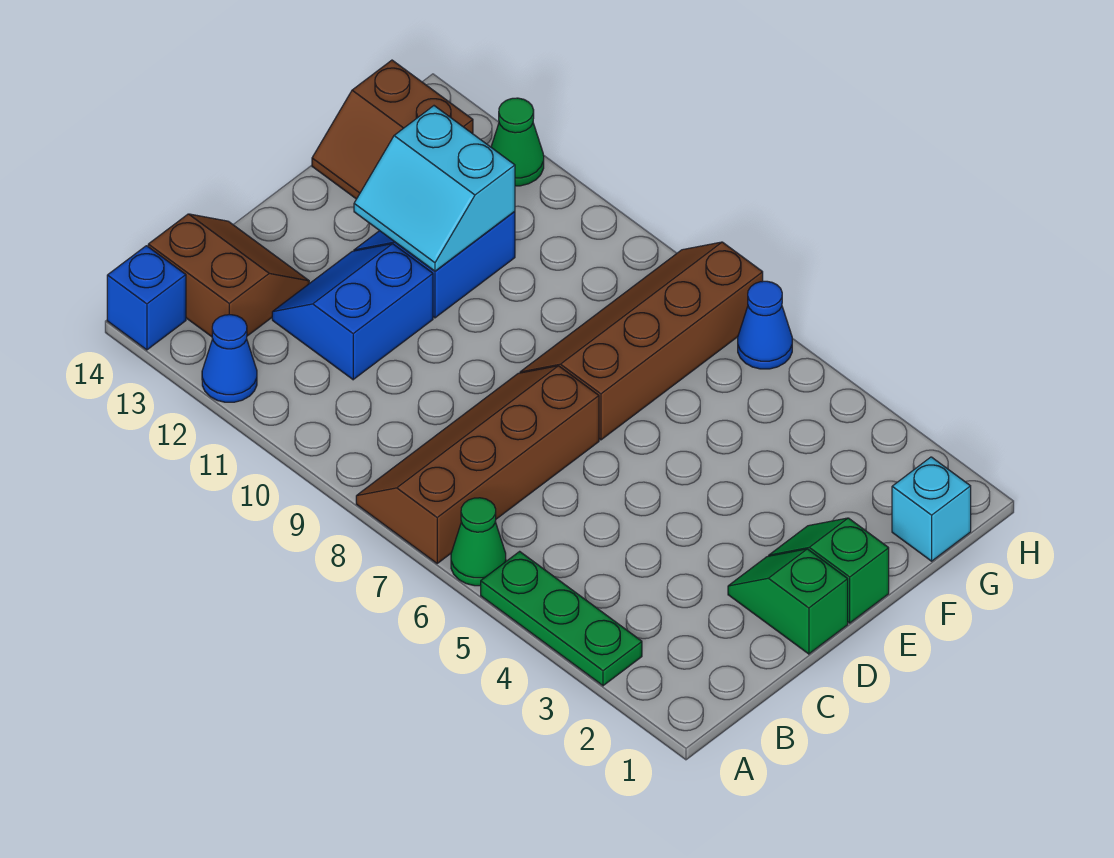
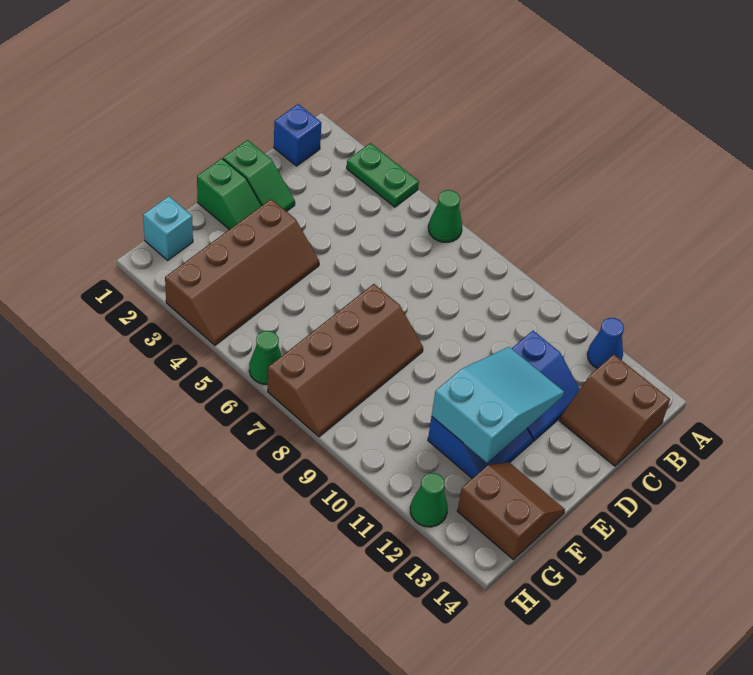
green 1x3 plate [481,551,642,686] -> green 1x2 plate [347,143,419,207]
brown 2x4 slope [356,366,599,563] -> brown 2x4 slope moved to [165,199,319,345]
blue 1x1 brick [107,246,186,350] -> blue 1x1 brick moved to [274,104,321,166]
cyan 2x2 slope [354,106,515,271] -> cyan 2x3 slope [432,347,564,463]
blue 1x1 cone [738,281,792,369] -> green 1x1 cone [249,331,282,384]

